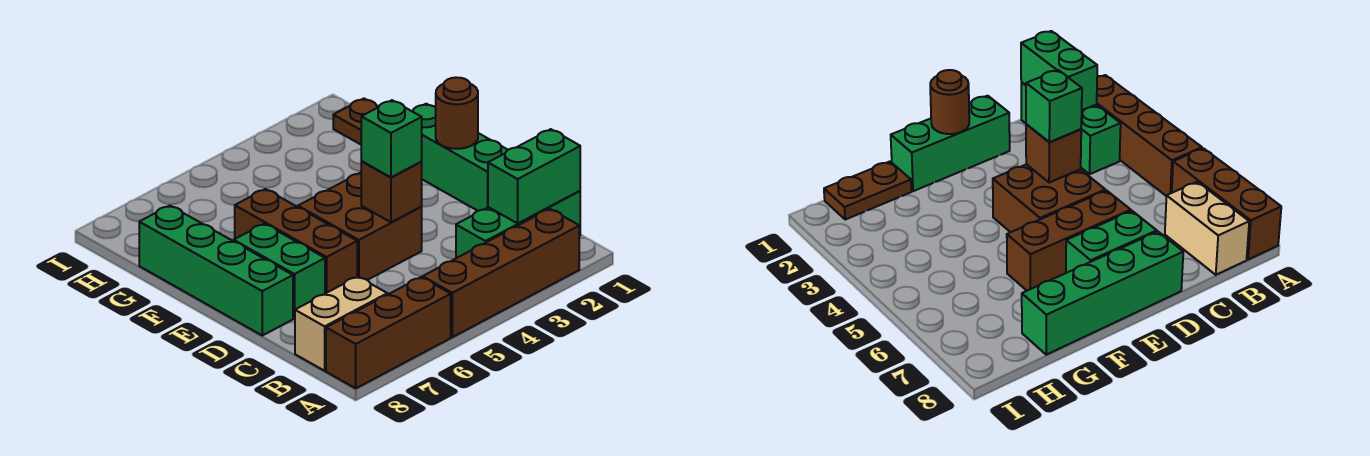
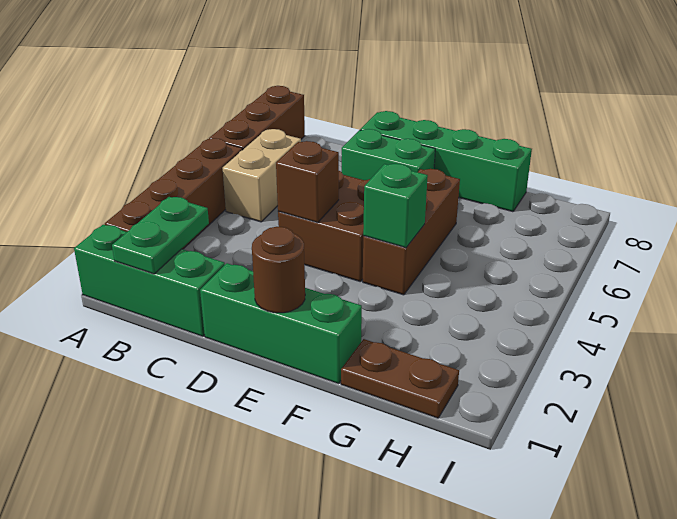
green 1x3 brick [456,191,580,258] -> green 1x3 brick turned to [74,225,225,336]
green 1x2 brick [488,129,580,223] -> green 1x2 plate [112,197,209,274]
tan 1x2 brick [295,276,387,371] -> tan 1x2 brick moved to [223,129,301,222]
green 1x1 brick [361,100,422,178] -> green 1x1 brick moved to [363,164,428,248]
brown 1x3 brick [235,189,357,294] -> brown 1x3 brick turned to [363,169,460,295]

